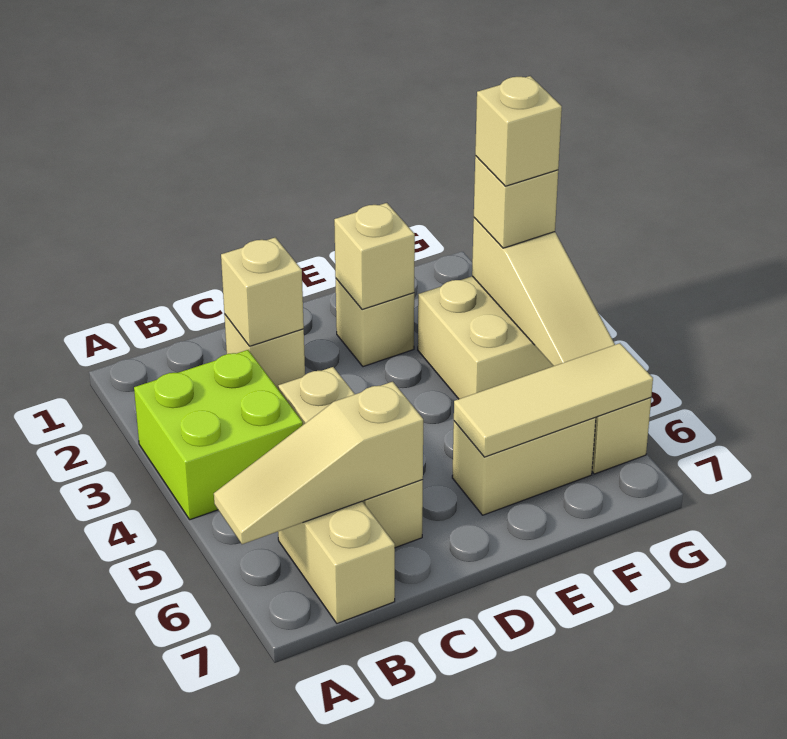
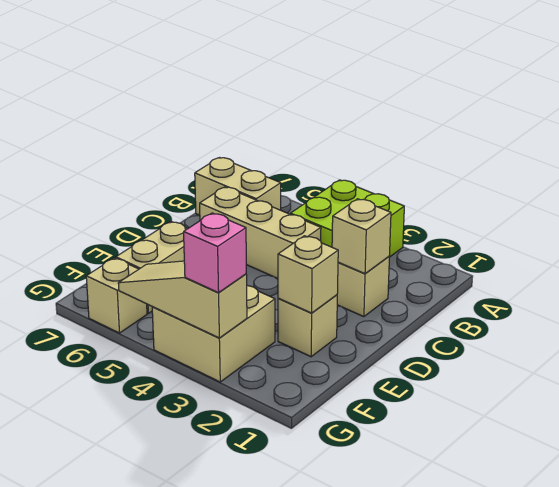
tan 1x3 slope [214,382,423,544] -> none
tan 1x3 tile [454,343,653,457] -> none
tan 1x1 brick [474,156,558,248] -> pink 1x1 brick [184,213,246,293]
tan 1x1 brick [475,76,562,186] -> none

